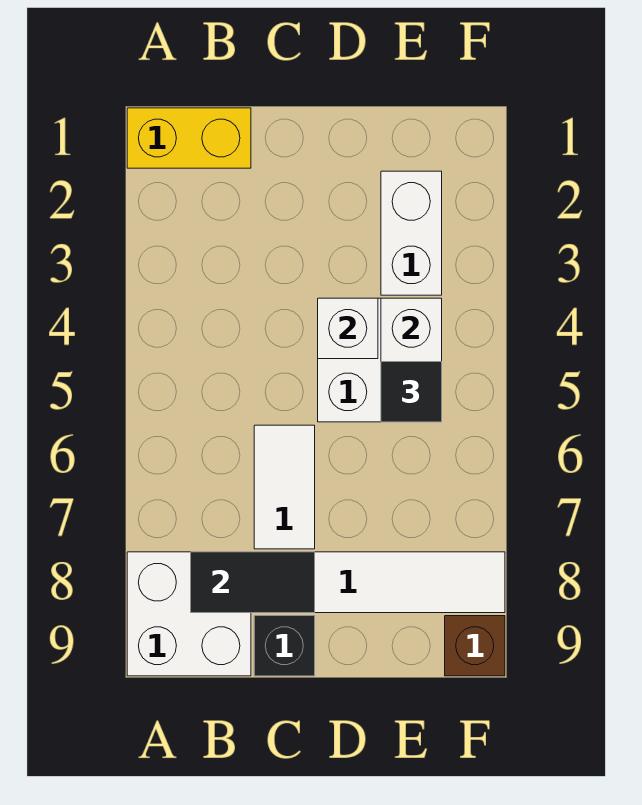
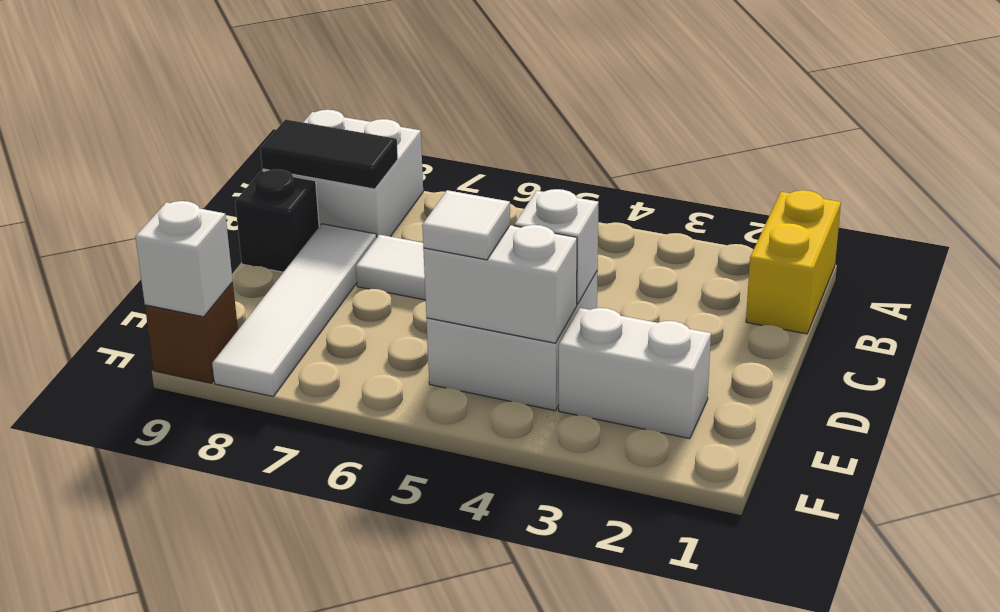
black 1x2 tile [191,552,315,613] -> black 1x2 tile turned to [260,119,398,189]
black 1x1 tile [381,362,442,422] -> white 1x1 tile [422,190,510,260]
none -> white 1x1 brick [135,201,233,317]

